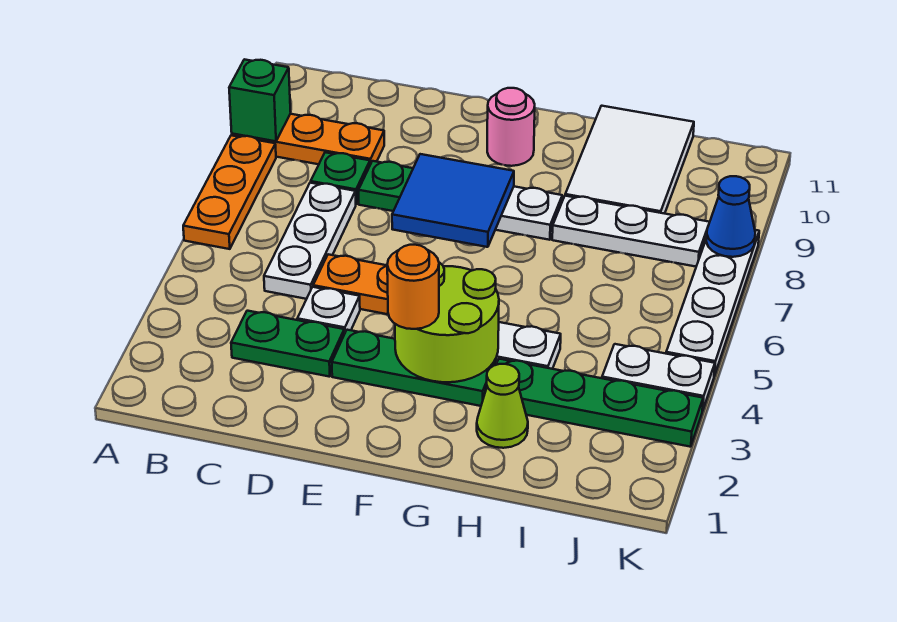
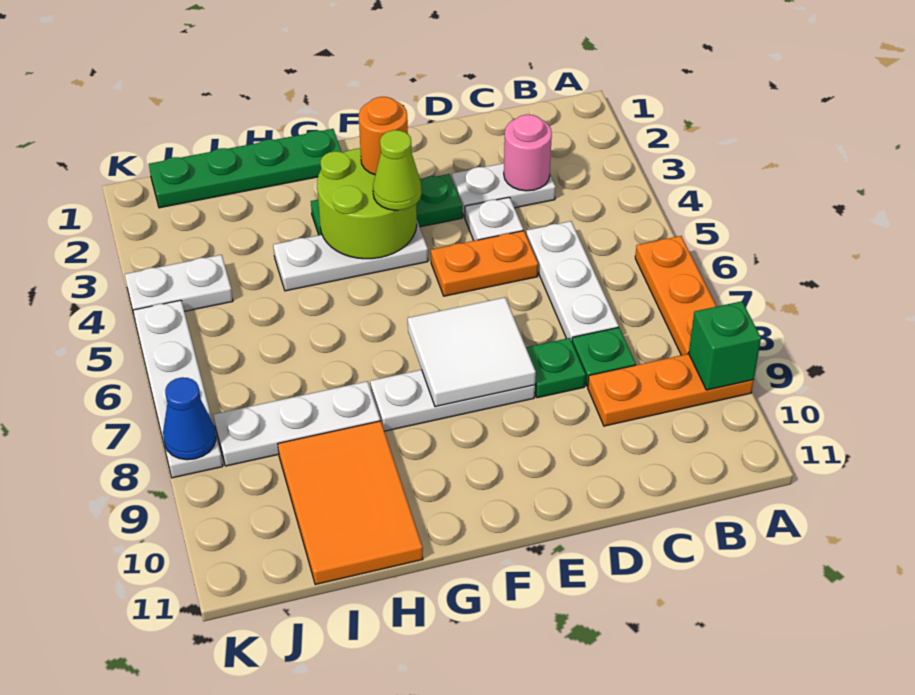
green 1x2 plate [231,311,344,377] -> white 1x2 plate [452,163,556,218]
blue 2x2 tile [392,154,514,247] -> white 2x2 tile [408,297,536,407]
pink 1x1 round brick [487,88,535,166] -> pink 1x1 round brick moved to [504,115,552,191]
lime 1x1 cone [477,364,528,448] -> lime 1x1 cone moved to [373,130,422,210]
green 1x4 plate [496,359,703,447] -> green 1x4 plate moved to [149,129,342,208]
white 2x3 tile [565,106,694,214] -> orange 2x3 tile [278,421,423,585]

